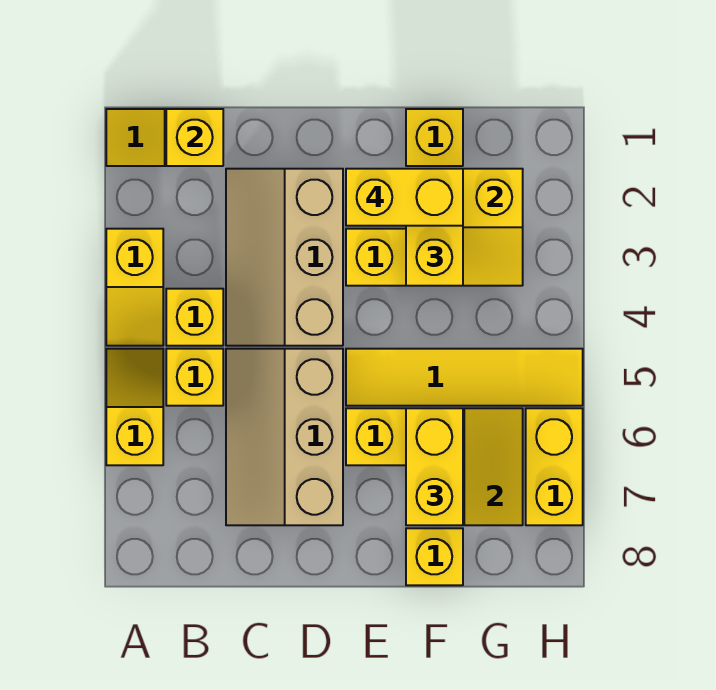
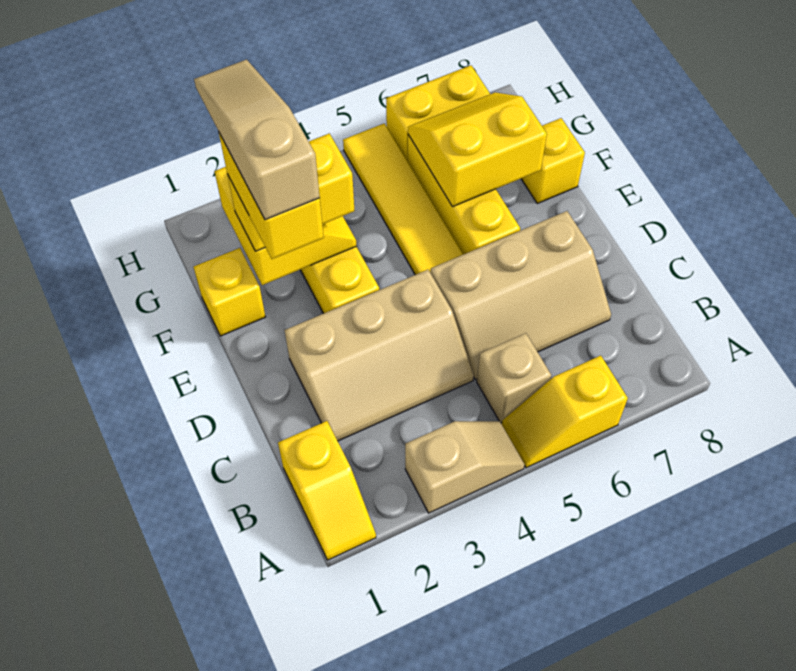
yellow 1x2 slope [106,229,163,346] -> tan 1x2 slope [405,421,525,513]
yellow 1x1 brick [166,109,223,166] -> none
yellow 1x1 brick [166,289,223,346] -> none
yellow 1x1 brick [166,349,223,406] -> tan 1x1 brick [477,333,551,423]
none -> tan 1x3 slope [194,60,320,220]
yellow 1x2 brick [406,408,463,525] -> none

